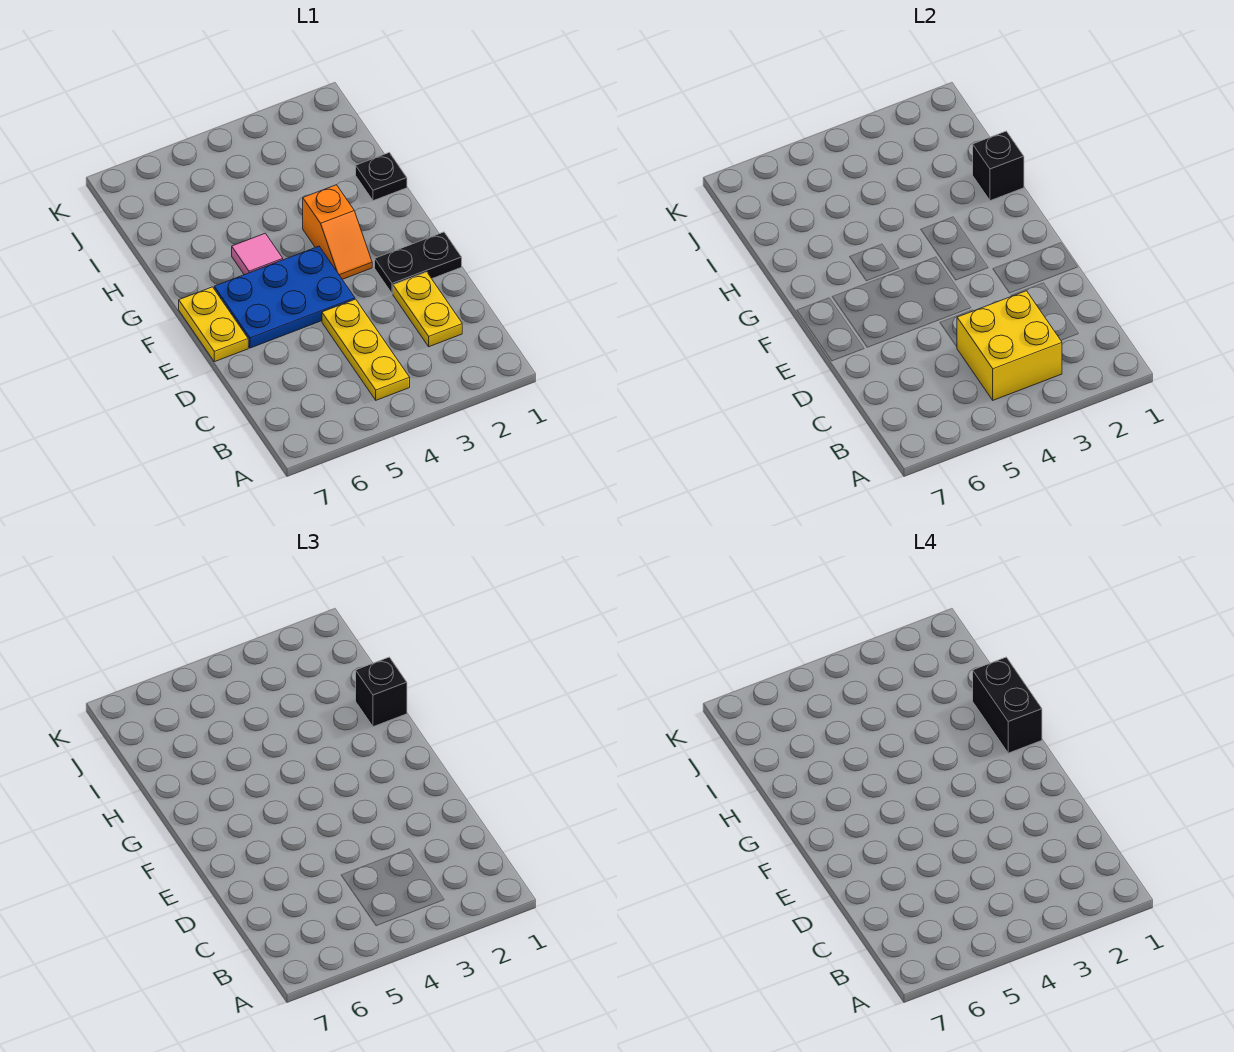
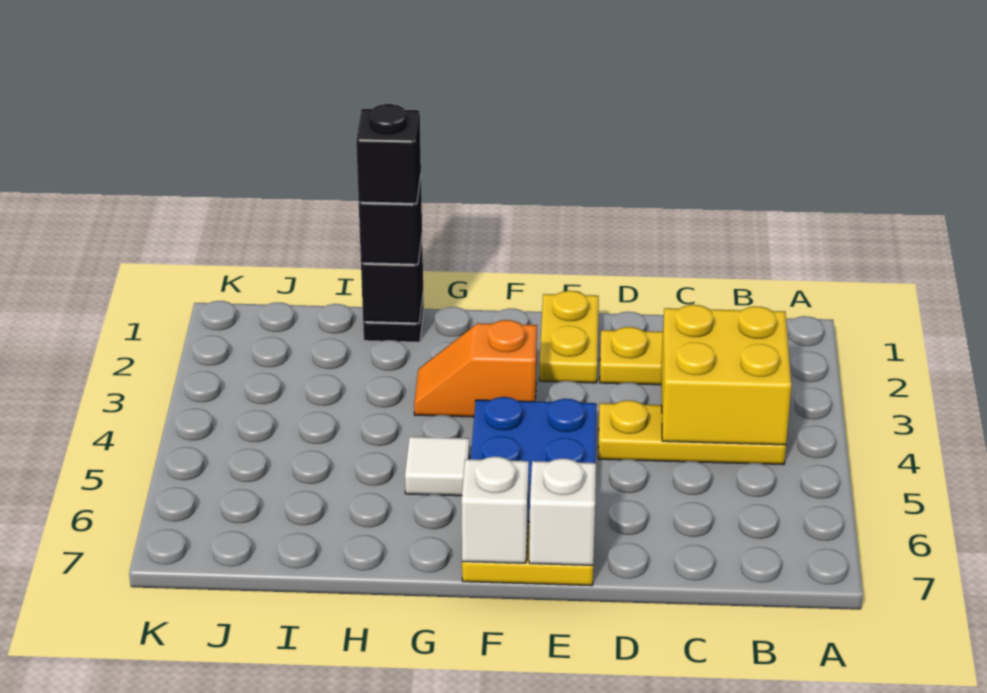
black 1x2 plate [375,232,462,294] -> yellow 1x2 plate [539,291,599,383]
none -> white 1x1 brick [529,459,596,565]
orange 1x2 slope [303,185,372,279] -> orange 1x2 slope turned to [414,320,537,417]
none -> white 1x1 brick [461,457,529,563]
black 1x2 brick [973,657,1042,753] -> black 1x1 brick [356,104,421,204]
pink 1x1 tile [232,233,283,275] -> white 1x1 tile [405,437,470,496]

